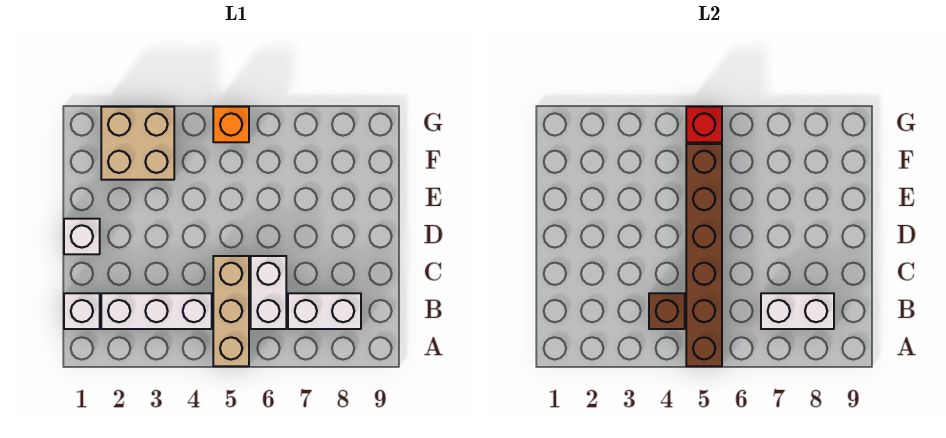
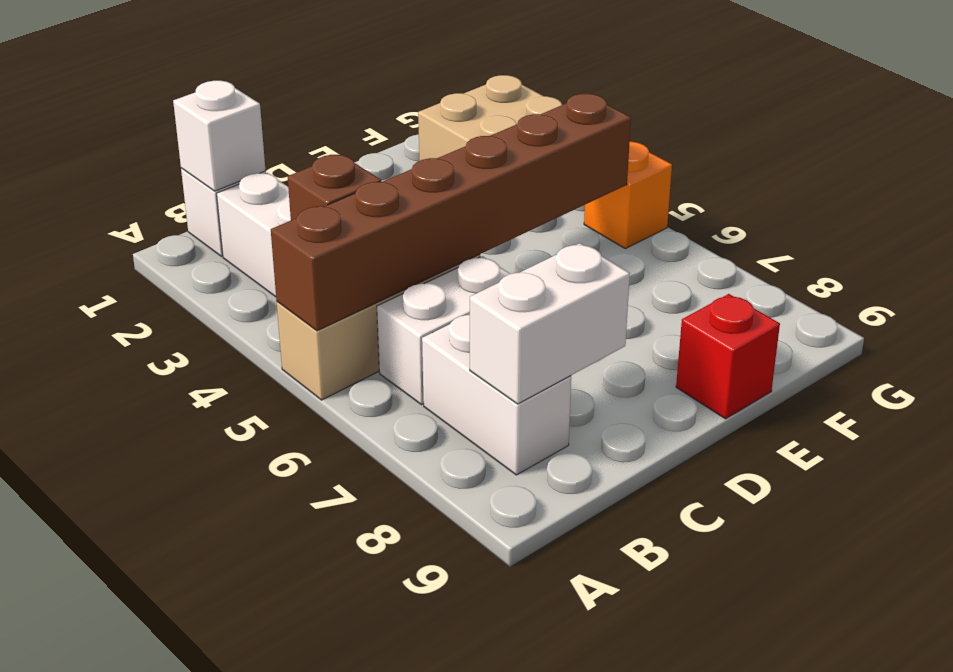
white 1x2 brick [761,293,834,329] -> white 1x2 brick turned to [469,243,630,404]
white 1x1 brick [64,219,100,254] -> white 1x1 brick moved to [173,81,266,191]
red 1x1 brick [686,107,722,142] -> red 1x1 brick moved to [676,294,780,419]

